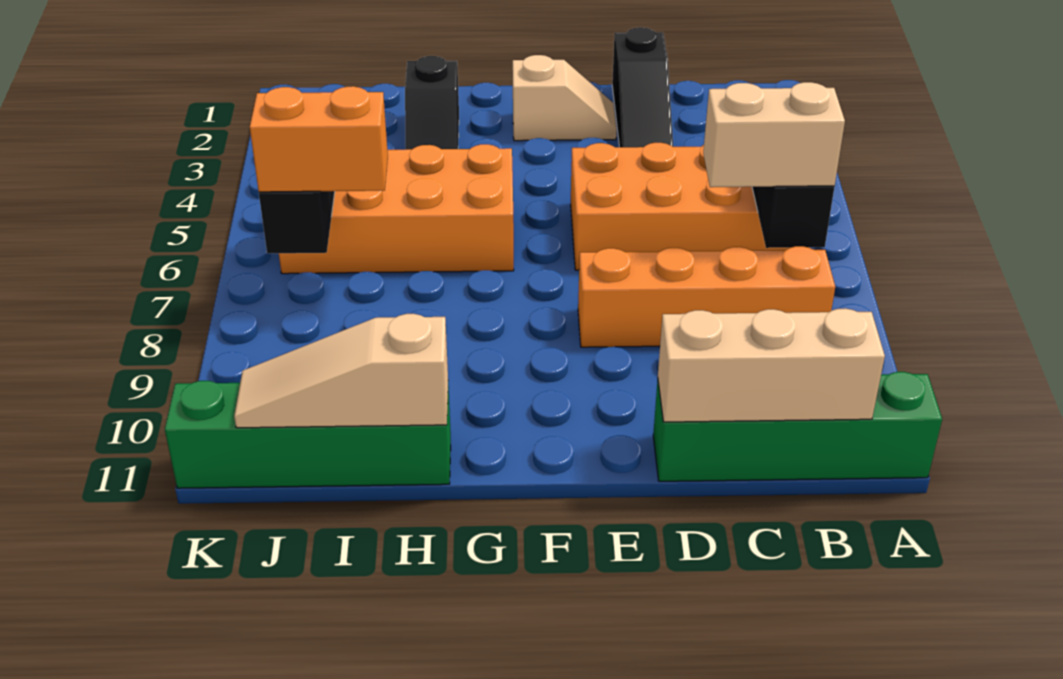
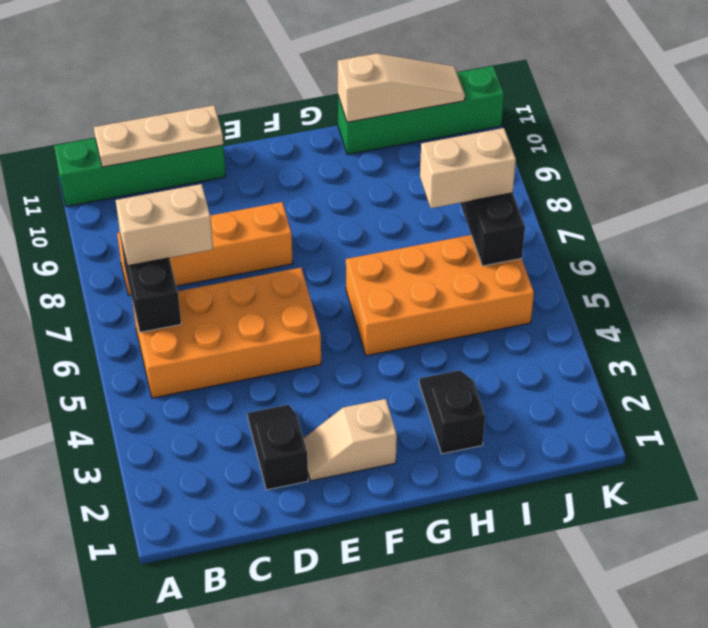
tan 1x3 brick [658,308,885,422] -> tan 1x3 plate [94,105,223,167]
black 1x3 slope [612,27,673,147] -> black 1x2 slope [247,405,308,490]
orange 1x2 brick [250,86,388,192] -> tan 1x2 brick [420,128,516,208]

